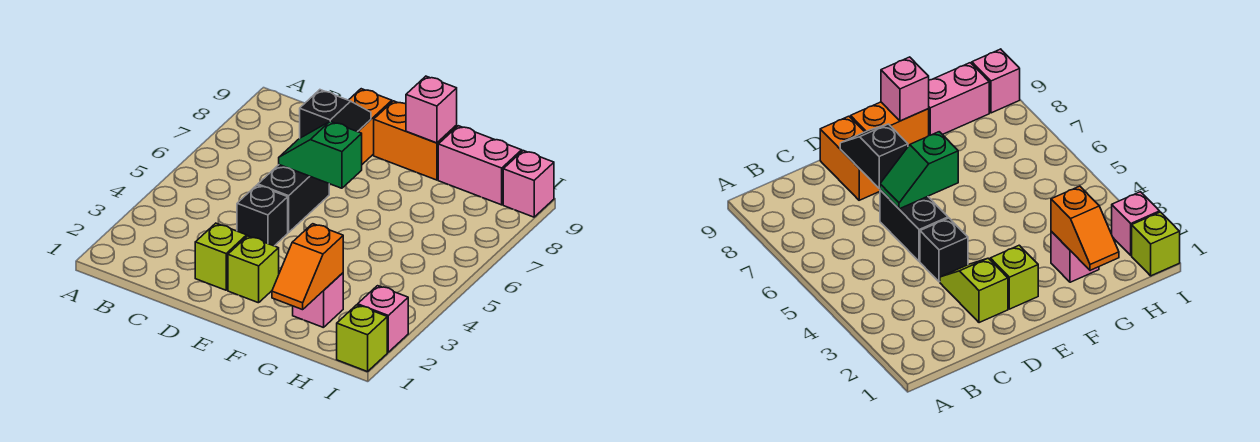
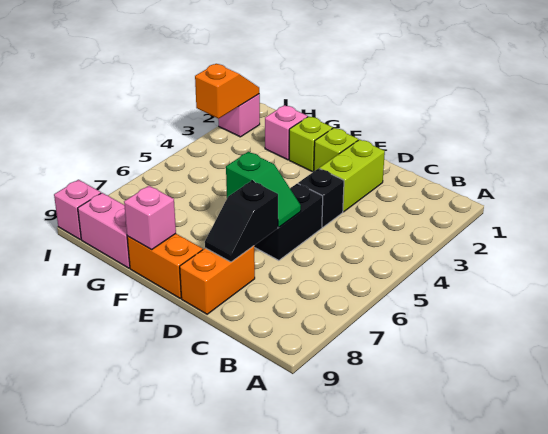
lime 1x2 slope [195,223,248,290] -> lime 1x2 brick [320,139,385,212]
orange 1x2 slope [272,224,343,310] -> orange 1x2 slope moved to [195,64,259,119]
lime 1x1 brick [337,305,387,372] -> lime 1x1 brick moved to [289,116,333,172]

